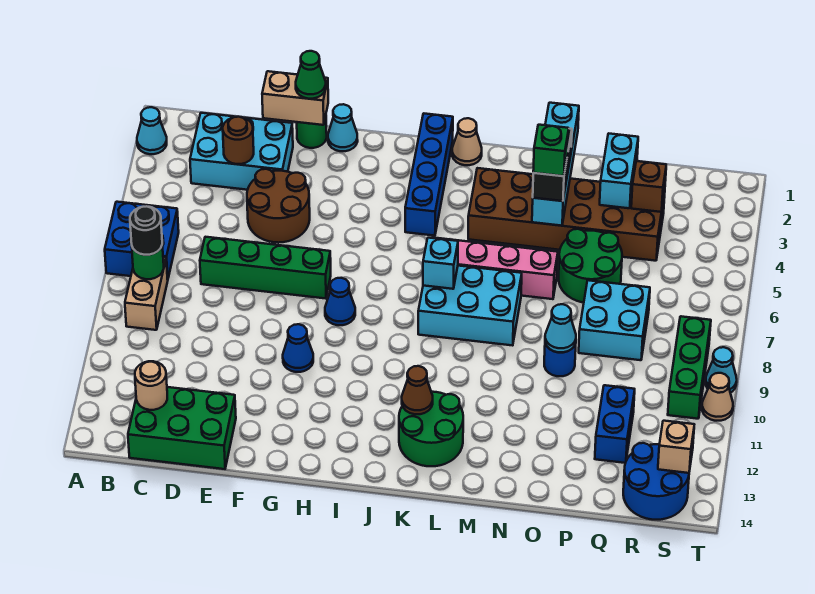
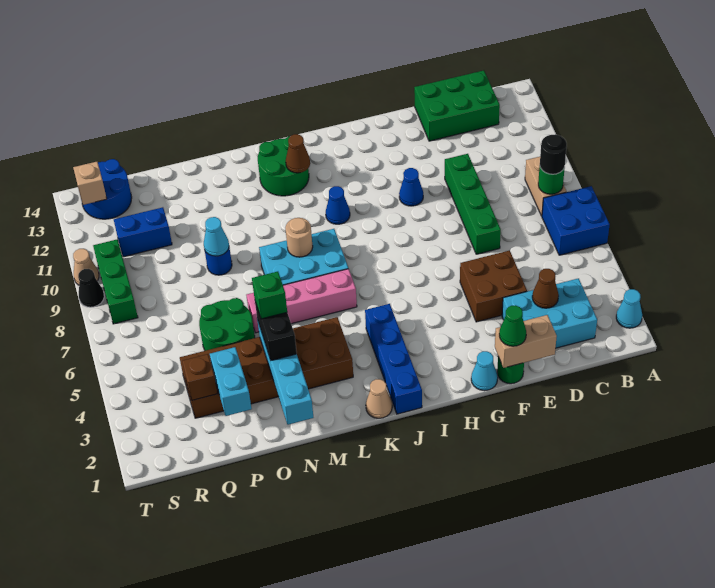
tan 1x1 round brick [135,361,167,410] -> tan 1x1 round brick moved to [285,218,313,257]
brown 1x1 round brick [223,117,254,164] -> brown 1x1 cone [532,269,559,308]
green 1x4 brick [200,237,331,299] -> green 1x4 brick turned to [445,154,501,254]
brown 2x2 round brick [247,169,310,243] -> brown 2x2 brick [460,250,527,322]
blue 1x1 cone [325,278,355,325] -> blue 1x1 cone moved to [326,186,350,224]
cyan 1x1 brick [423,238,458,289] -> none
cyan 2x2 brick [579,280,650,360] -> none
blue 1x2 brick [595,385,635,463] -> blue 1x2 brick turned to [114,207,172,257]
cyan 1x1 cone [706,347,737,393] -> black 1x1 cone [78,269,104,307]

